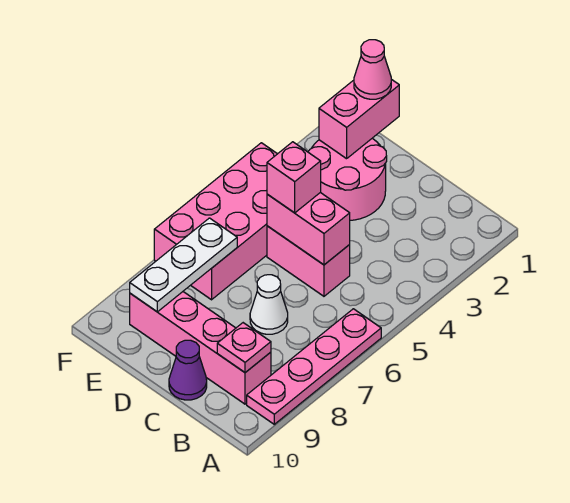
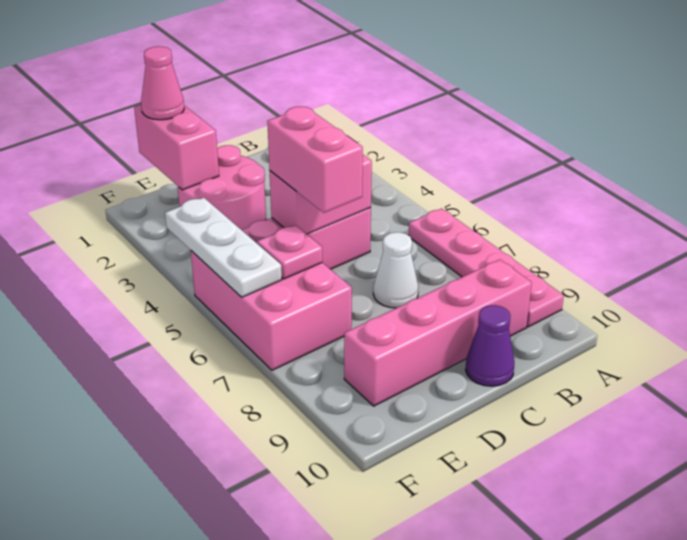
pink 1x1 plate [217,323,271,372] -> pink 1x1 plate moved to [257,225,323,279]
pink 1x1 brick [267,142,321,213] -> pink 1x2 brick [267,107,363,213]
pink 2x4 brick [154,143,277,300] -> pink 2x3 brick [191,219,352,370]
white 1x3 plate [130,218,237,312] -> white 1x3 plate moved to [165,198,282,297]

